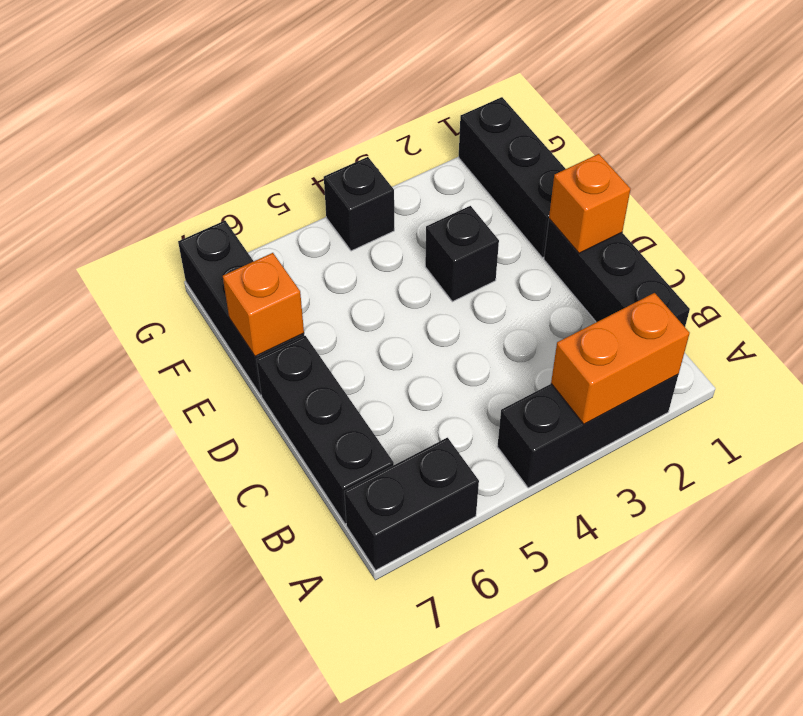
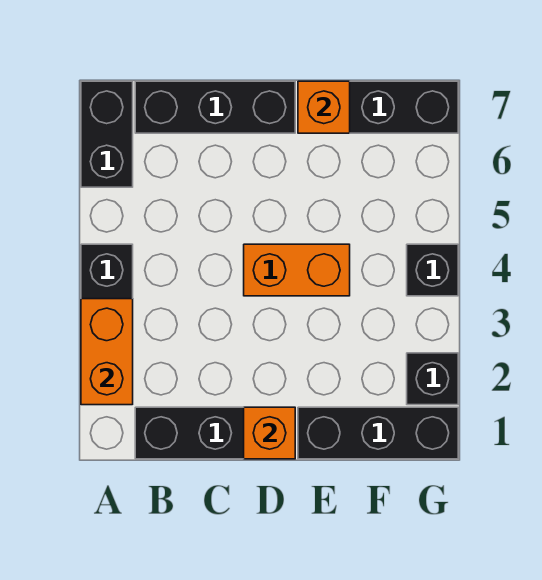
none -> orange 1x2 brick [244,244,350,296]
black 1x1 brick [425,206,499,302] -> black 1x1 brick moved to [407,353,458,405]

